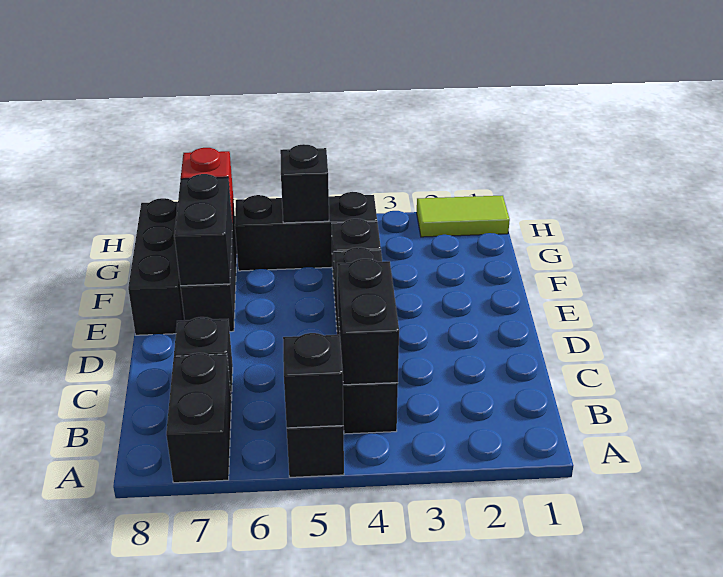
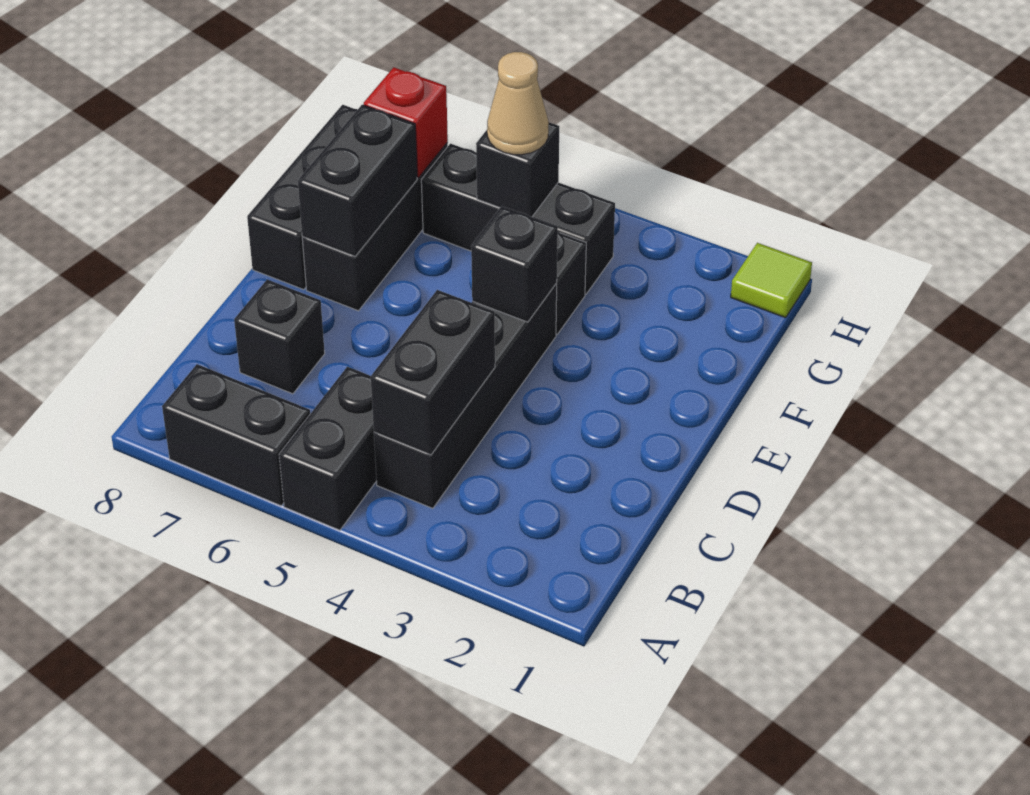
black 1x1 brick [283,333,343,428] -> black 1x1 brick moved to [471,206,558,322]
black 1x2 brick [166,353,231,483] -> black 1x2 brick turned to [162,364,310,506]
none -> tan 1x1 cone [487,52,549,155]
lime 1x2 tile [417,196,510,237] -> lime 1x1 tile [731,243,812,318]

